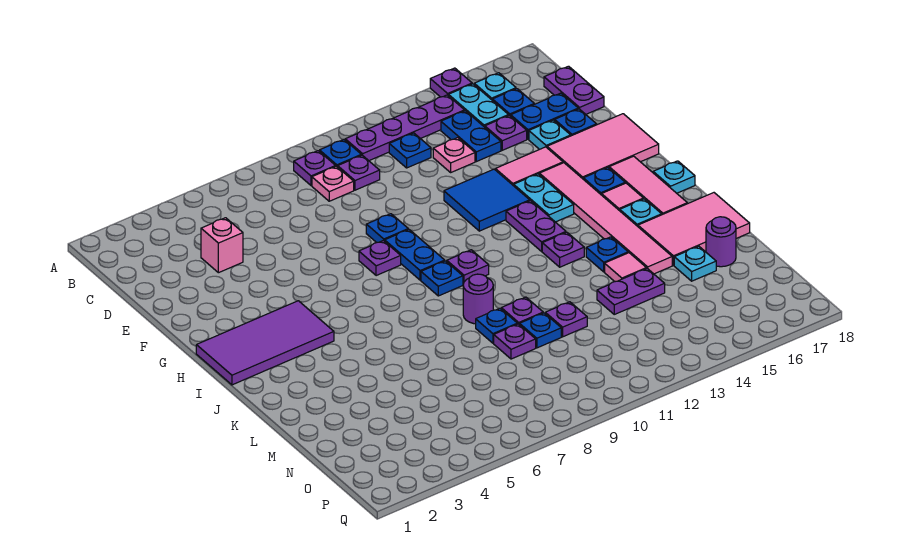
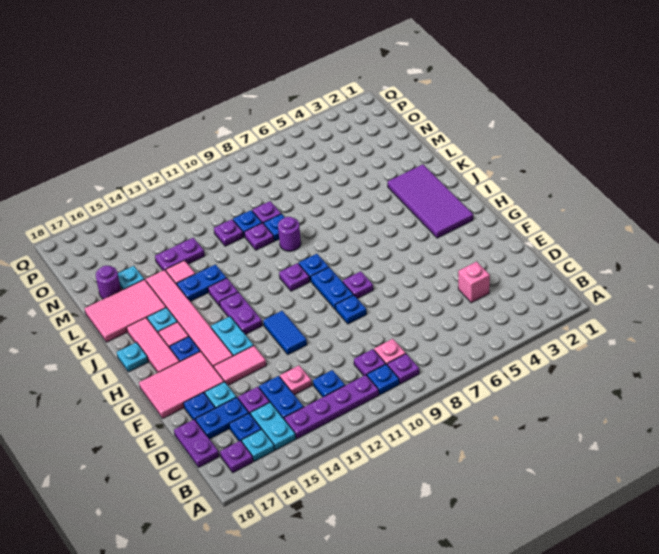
purple 1x1 plate [430,68,472,97] -> purple 1x1 plate moved to [220,441,253,473]
blue 2x2 tile [444,169,530,231] -> blue 1x2 tile [263,311,307,354]
purple 2x4 tile [196,301,334,385] -> purple 2x4 tile turned to [388,164,473,238]
blue 1x1 plate [586,237,628,272] -> blue 1x2 plate [177,265,226,301]

